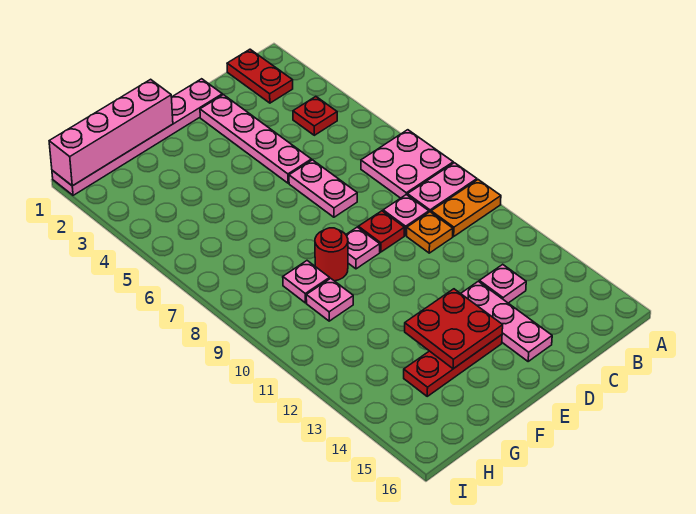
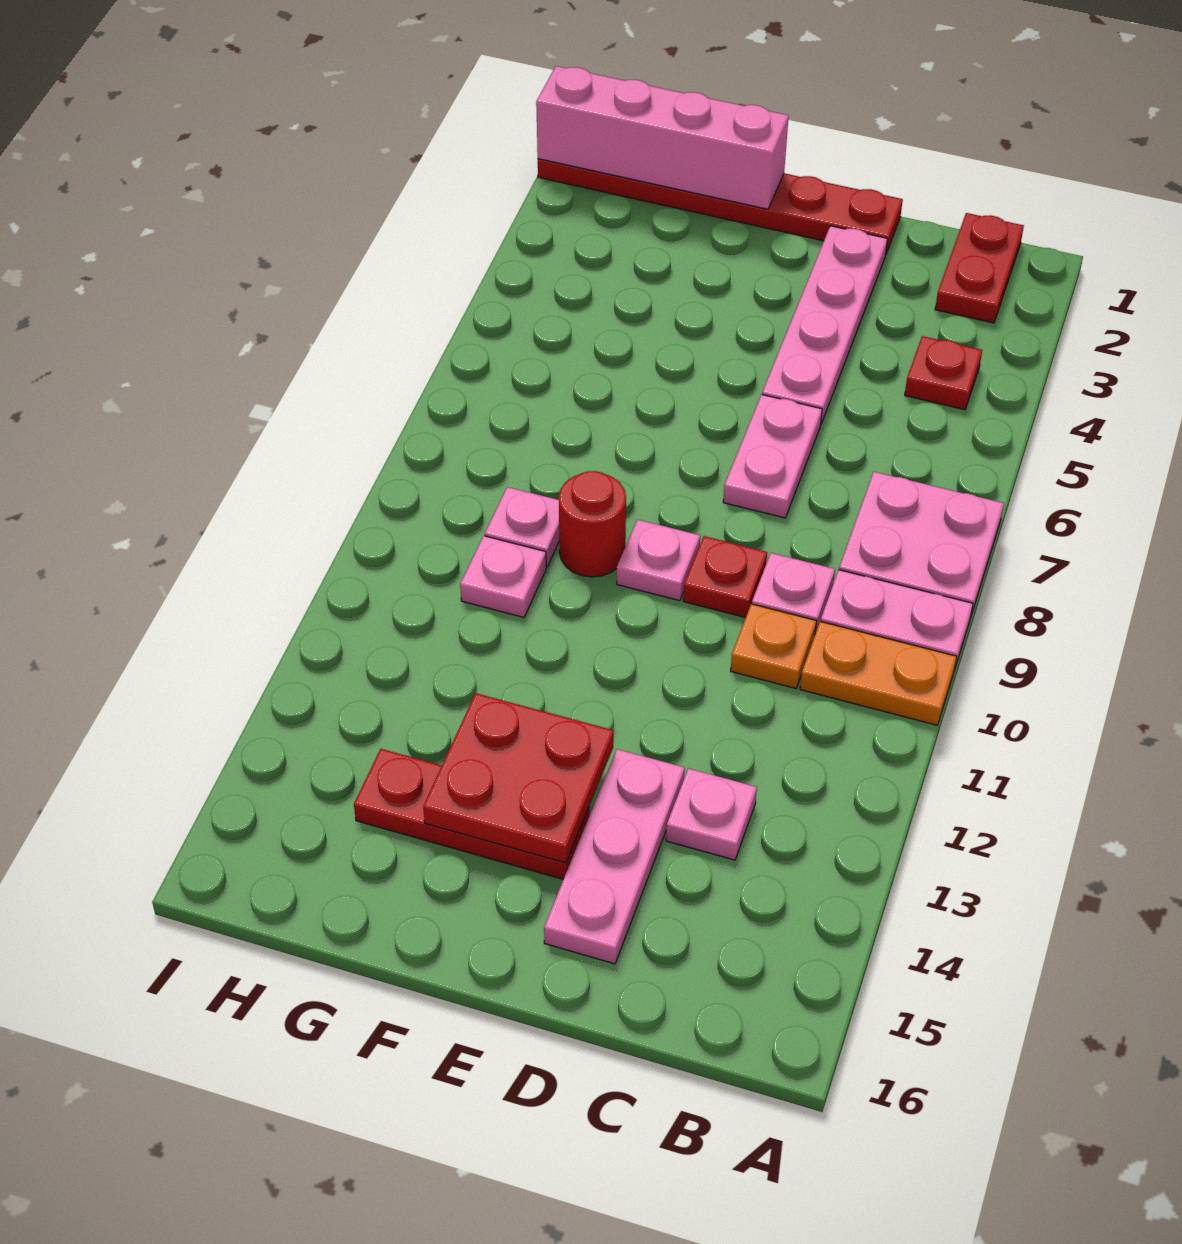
pink 1x6 plate [52,79,222,195] -> red 1x6 plate [538,159,903,254]

